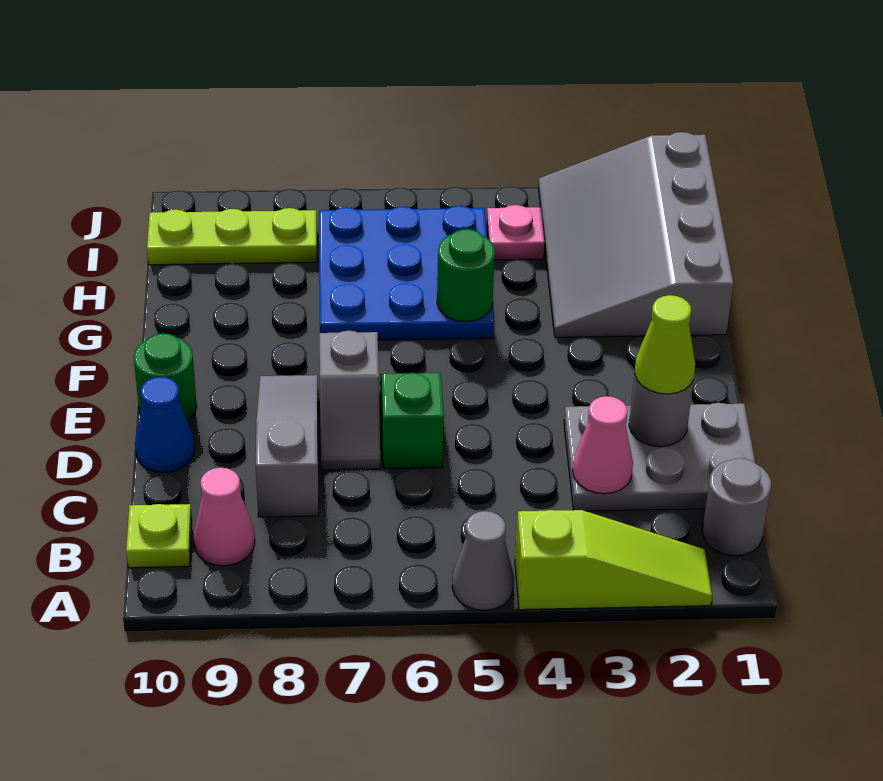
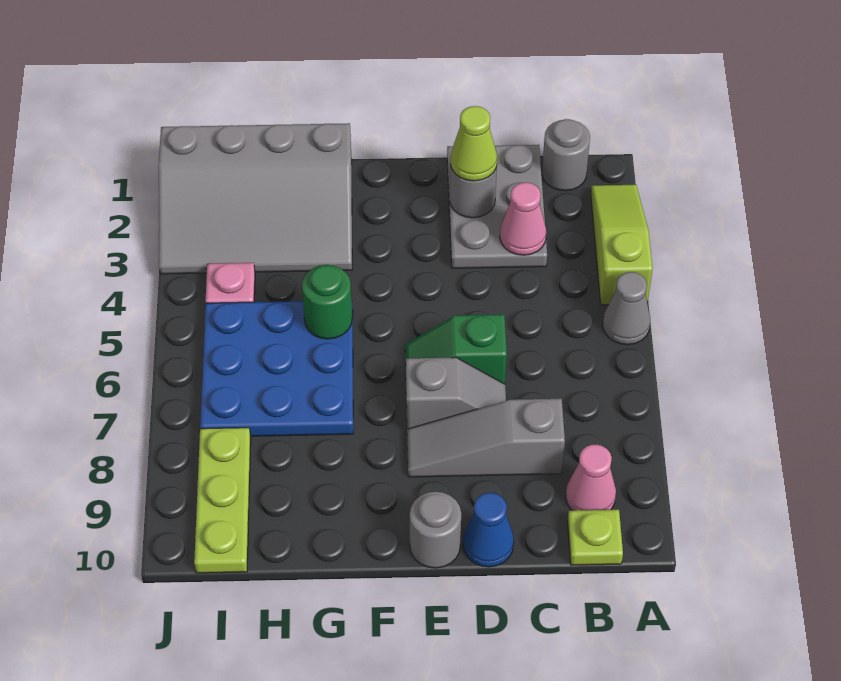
green 1x1 round brick [134,333,197,421] -> grey 1x1 round brick [410,492,461,568]

